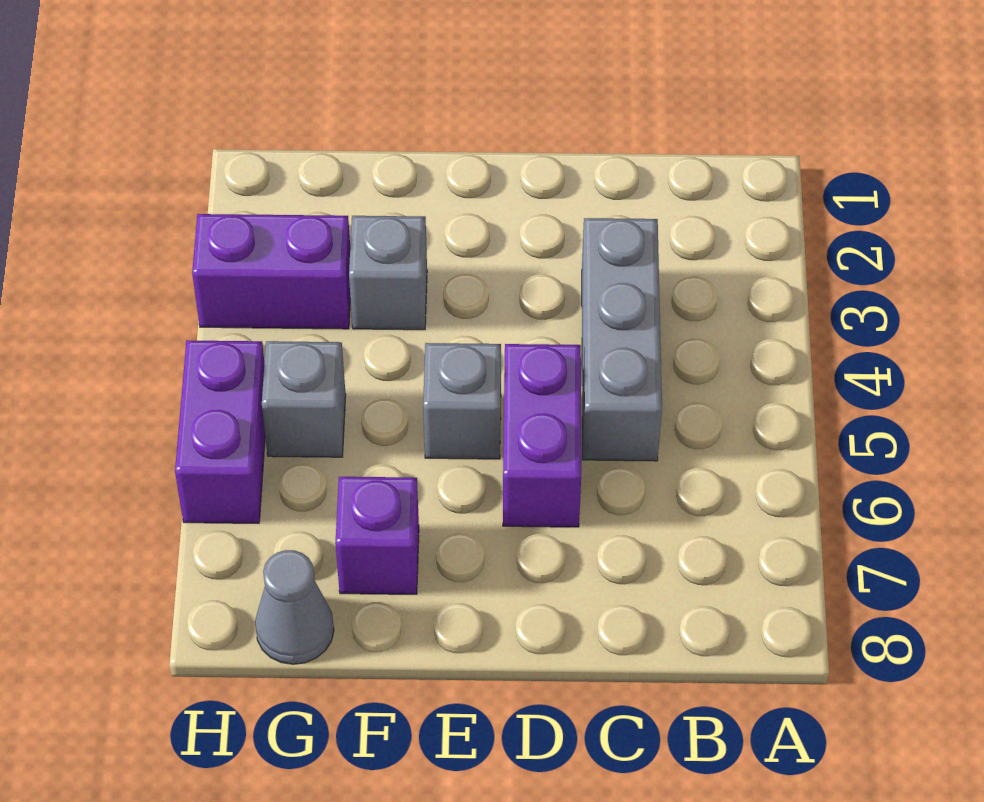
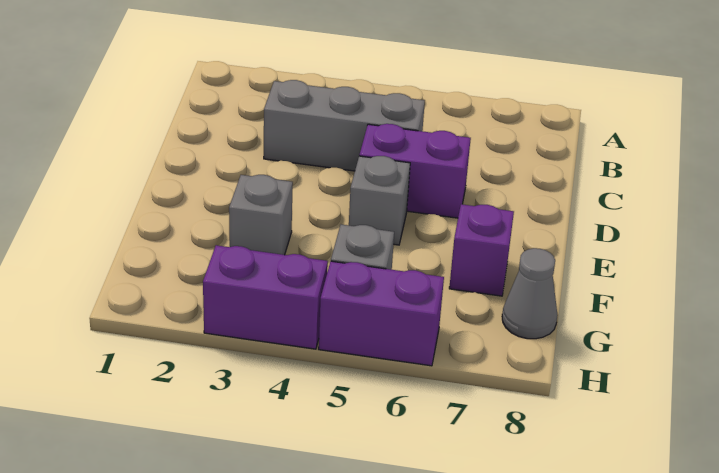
purple 1x2 brick [192,214,350,329] -> purple 1x2 brick turned to [203,245,328,349]

